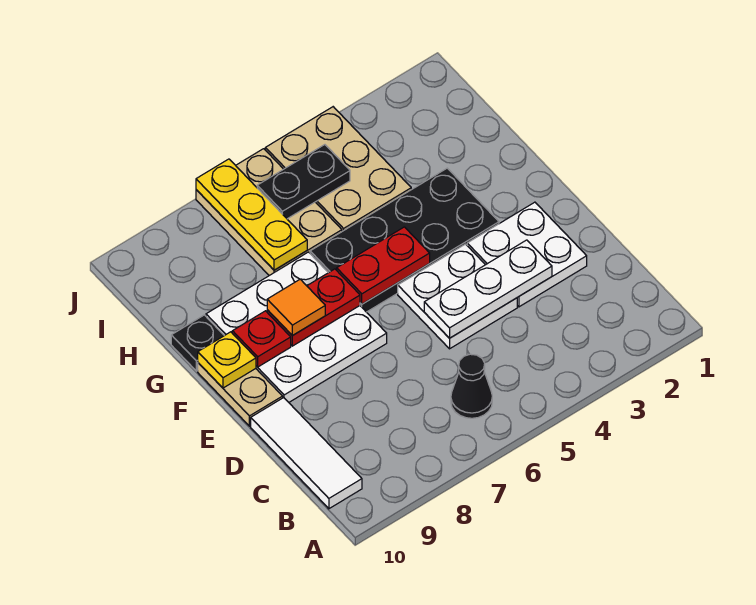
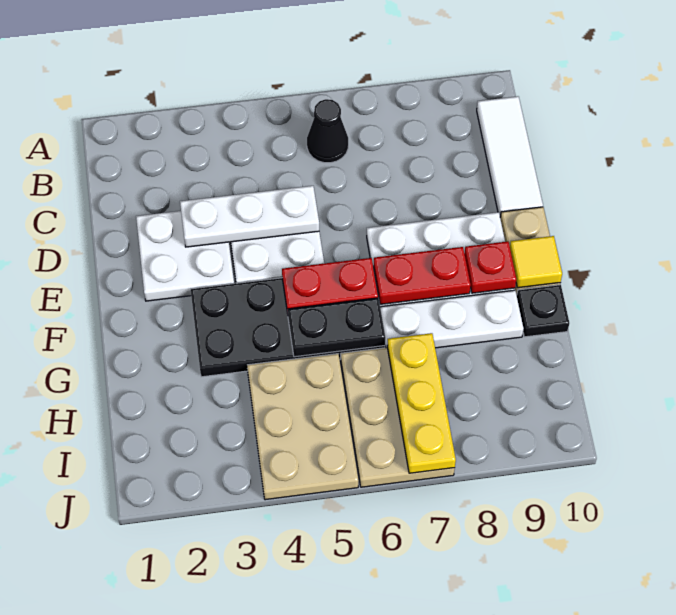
orange 1x1 tile [267,279,325,336] -> none
yellow 1x1 plate [198,332,256,388] -> yellow 1x1 tile [510,236,562,288]
black 1x2 plate [257,145,350,219] -> black 1x2 plate moved to [288,298,385,357]

